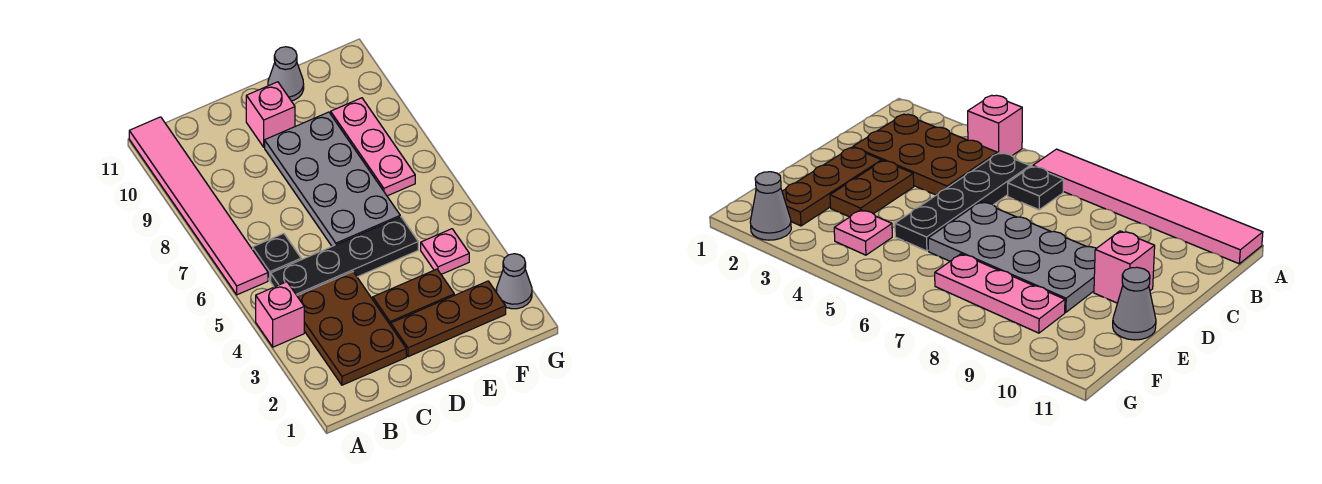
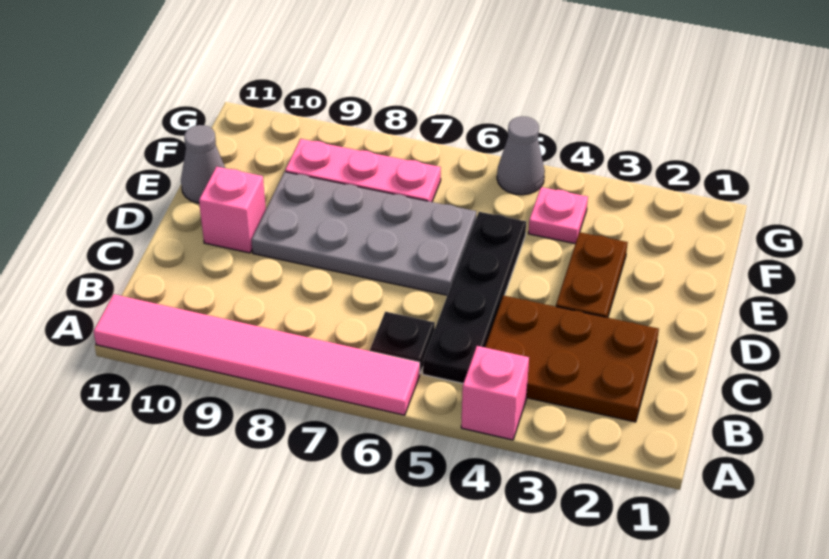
brown 1x3 plate [391,281,506,357] -> none
grey 1x1 cone [496,254,532,309] -> grey 1x1 cone moved to [497,116,545,195]

